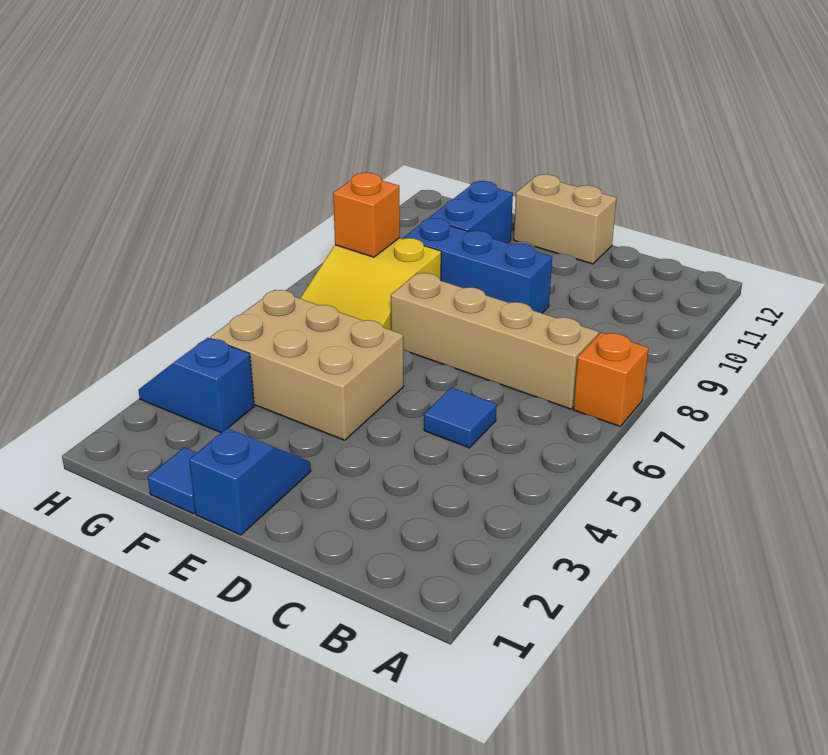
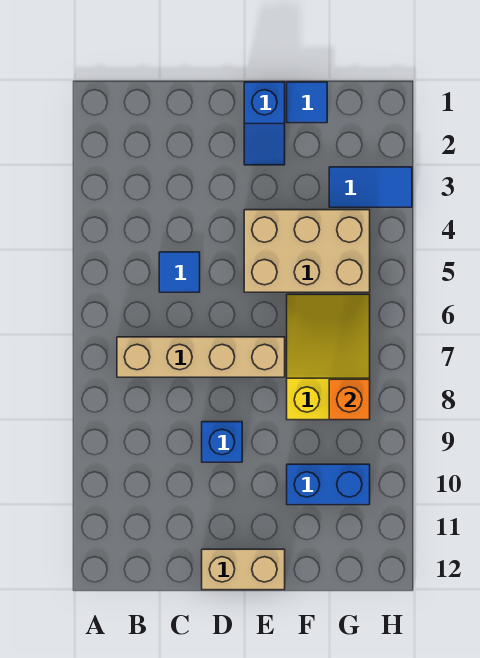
orange 1x1 brick [573,332,648,426] -> none
blue 1x3 brick [403,218,552,313] -> blue 1x1 brick [202,422,242,462]
blue 1x2 brick [428,181,513,243] -> blue 1x2 brick turned to [287,464,370,505]
blue 1x2 slope [138,338,254,433] -> blue 1x2 tile [329,167,412,207]

